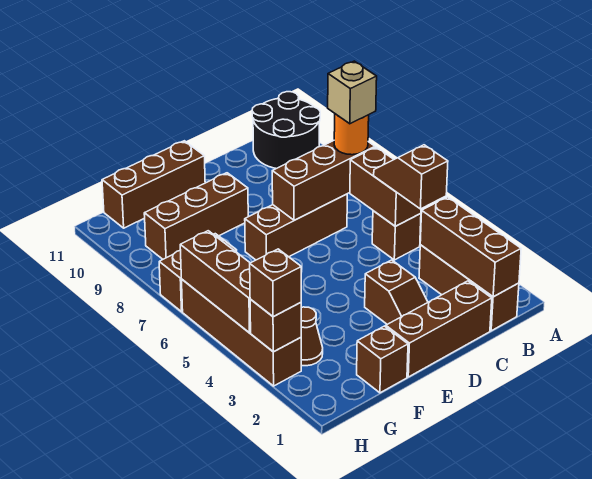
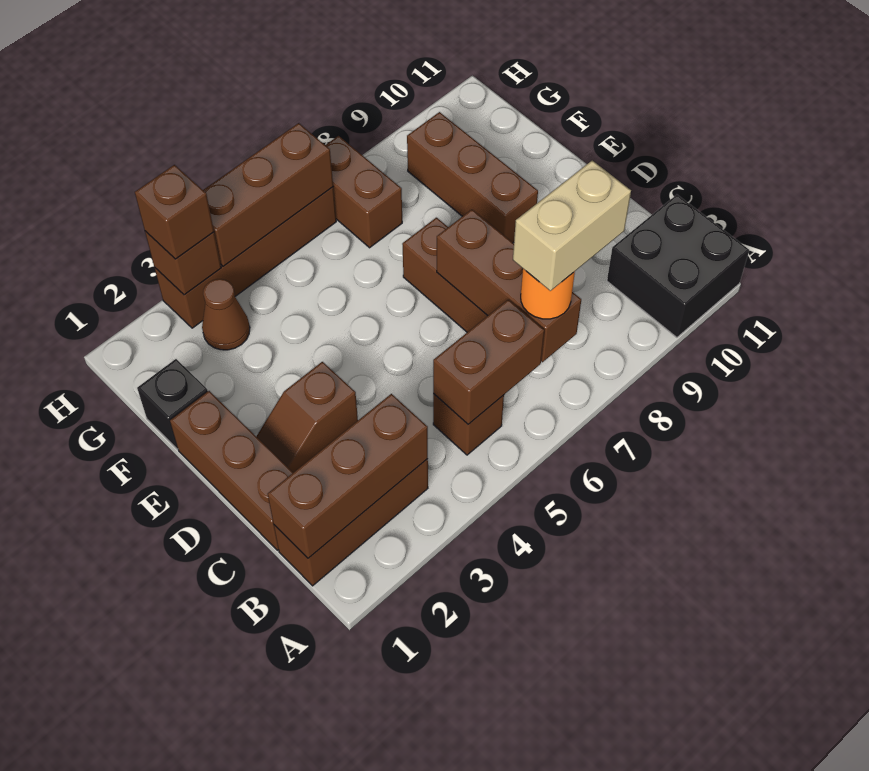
black 2x2 round brick [252,92,320,169] -> black 2x2 brick [607,195,749,337]
brown 1x2 slope [374,145,448,209] -> none
tan 1x1 brick [328,61,377,124] -> tan 1x2 brick [513,160,631,291]
brown 1x3 brick [102,141,205,228] -> none
brown 1x1 brick [357,326,408,393] -> black 1x1 brick [137,359,208,449]

